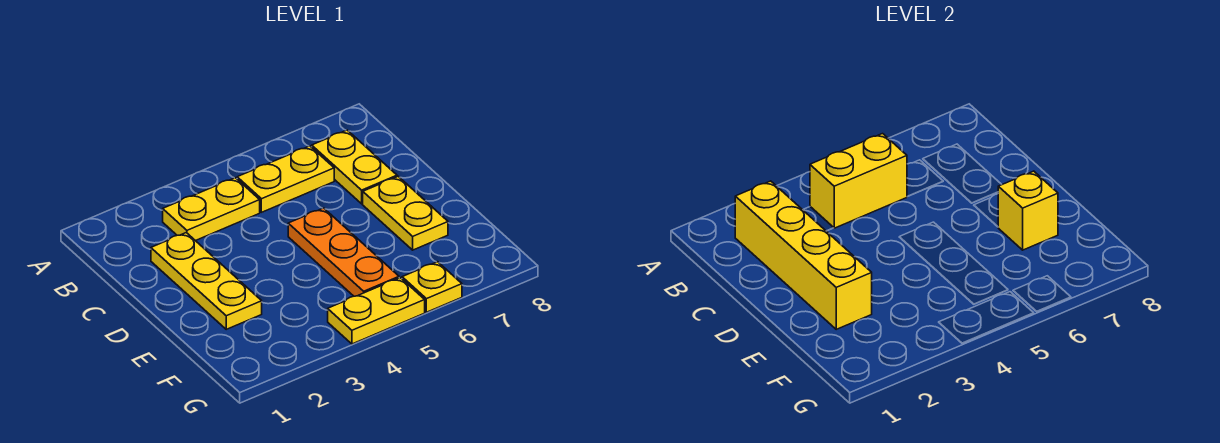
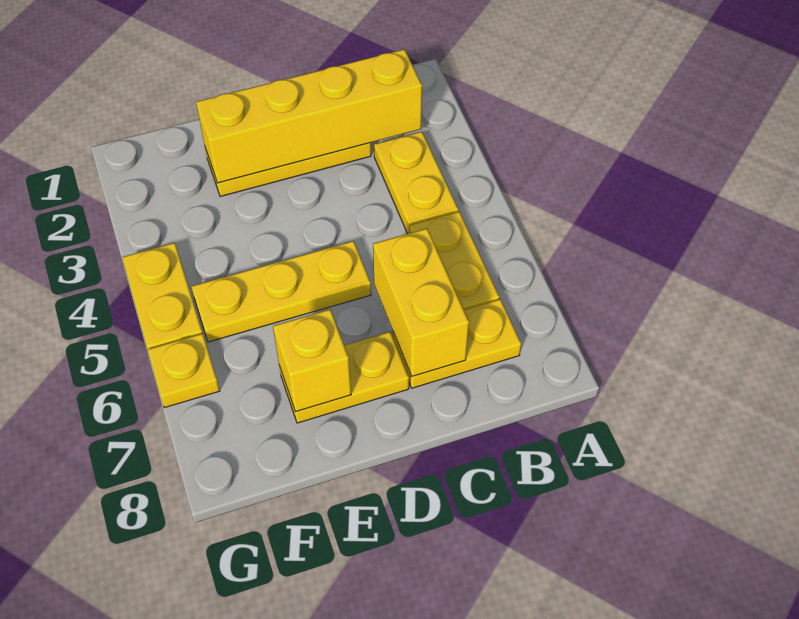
yellow 1x2 brick [810,134,907,228] -> yellow 1x2 brick moved to [373,229,469,376]
orange 1x3 plate [288,208,399,296] -> yellow 1x3 plate [191,241,371,342]

